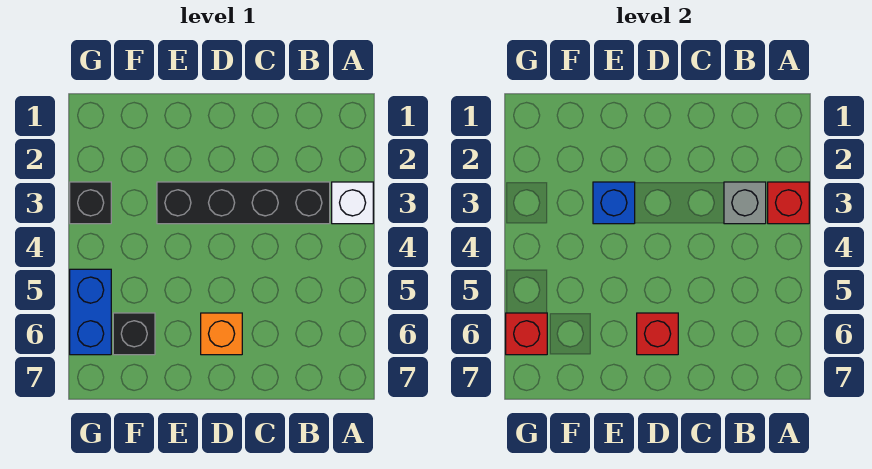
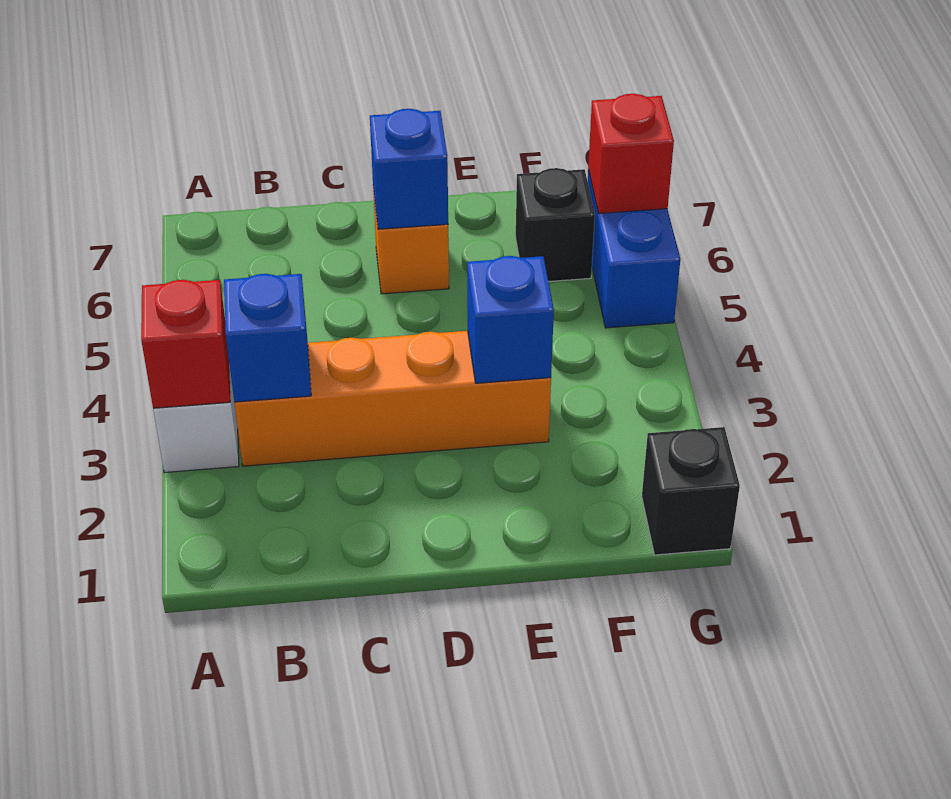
black 1x4 brick [157,182,330,224] -> orange 1x4 brick [234,331,551,466]
grey 1x1 brick [724,182,766,224] -> blue 1x1 brick [224,274,311,402]
red 1x1 brick [637,313,678,355] -> blue 1x1 brick [370,109,448,229]
black 1x1 brick [70,182,111,224] -> black 1x1 brick moved to [642,427,740,555]

